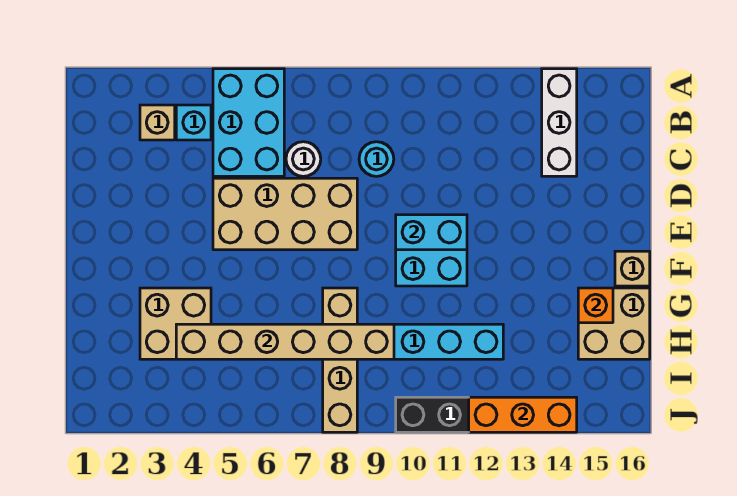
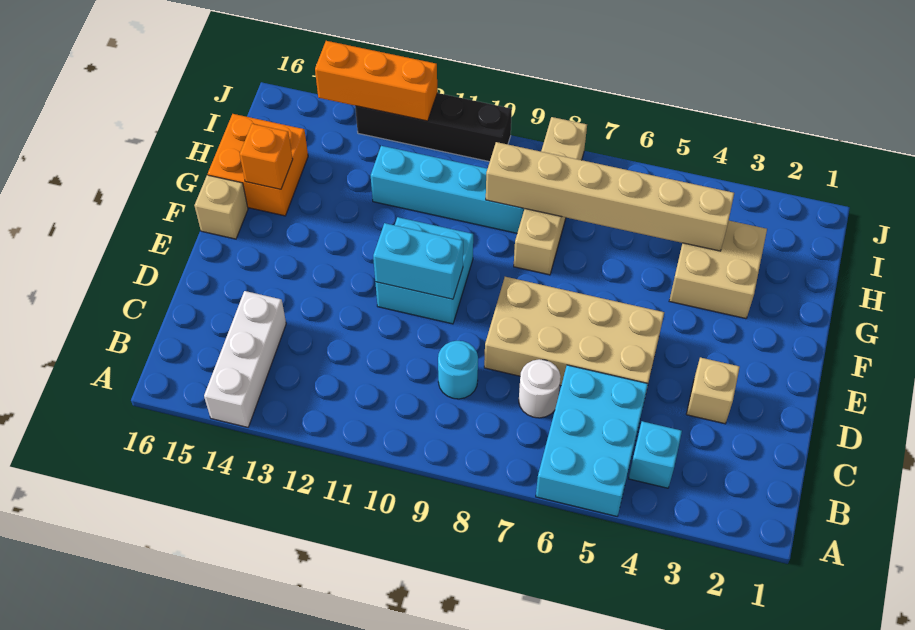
tan 1x1 brick [140,105,175,140] -> tan 1x1 brick moved to [686,357,740,424]
tan 2x2 brick [578,288,650,359] -> orange 2x2 brick [208,114,308,216]

